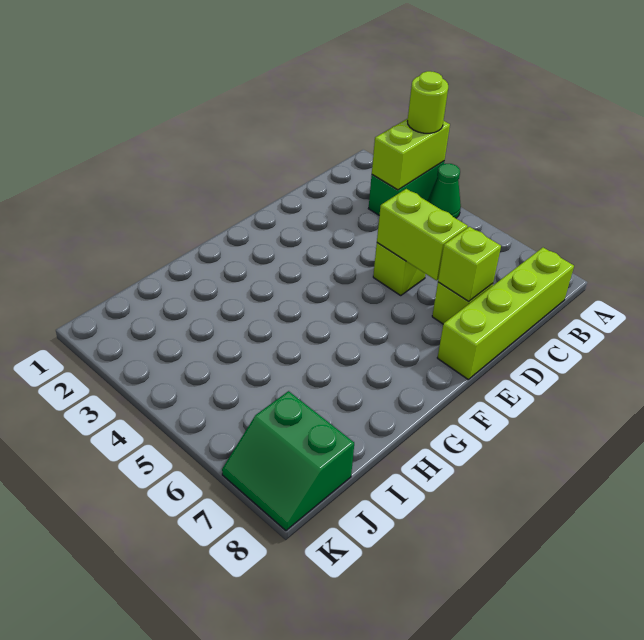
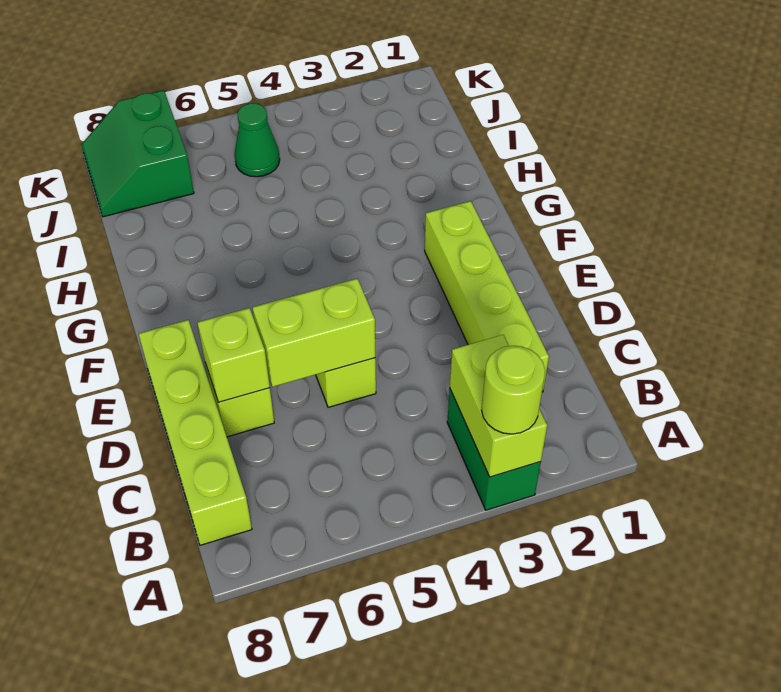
green 1x1 cone [428,164,461,218] -> green 1x1 cone moved to [235,103,280,177]
none -> lime 1x4 brick [425,201,549,392]
green 2x2 slope [222,391,354,531] -> green 2x2 slope turned to [81,90,194,217]

